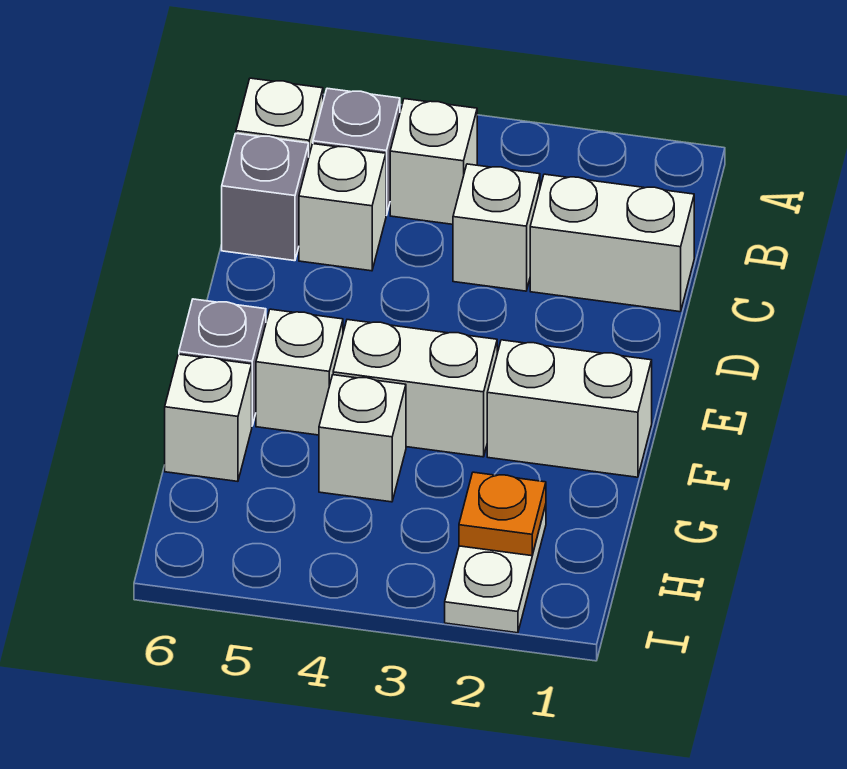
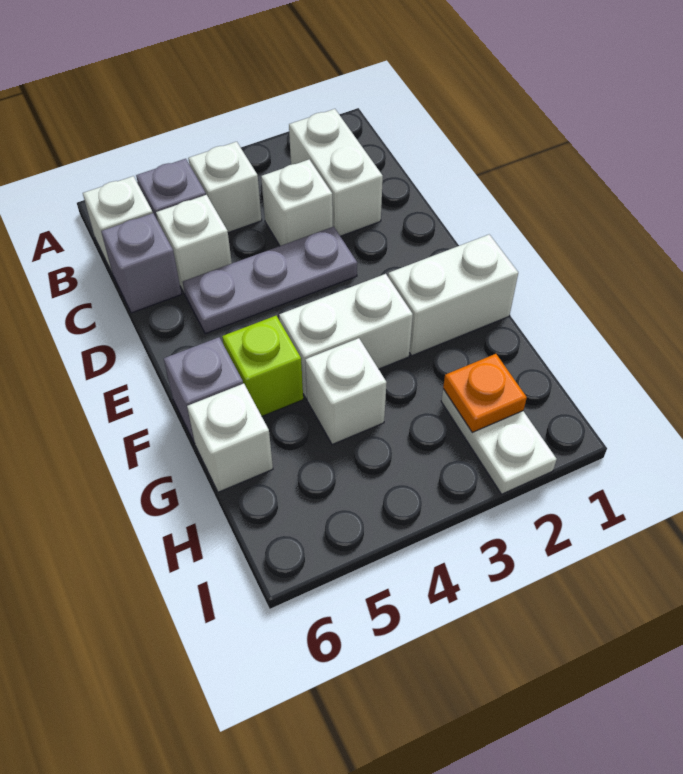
white 1x2 brick [530,174,694,312] -> white 1x2 brick turned to [289,109,383,236]
none -> grey 1x3 plate [183,227,357,334]
white 1x1 brick [256,309,343,435] -> lime 1x1 brick [222,316,303,416]

